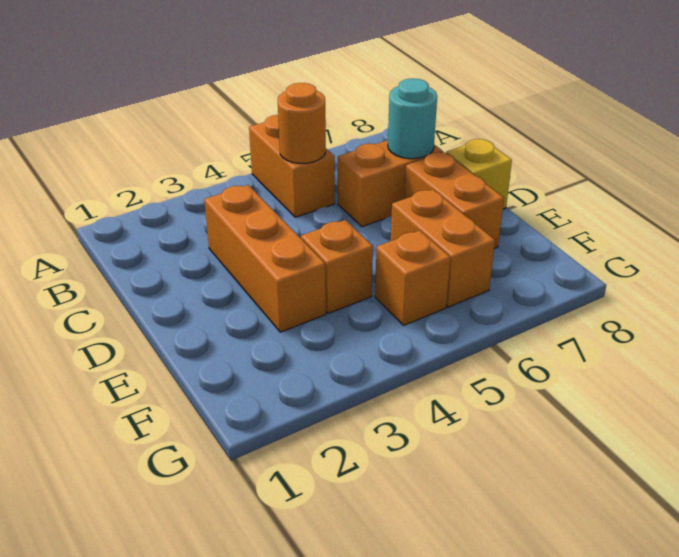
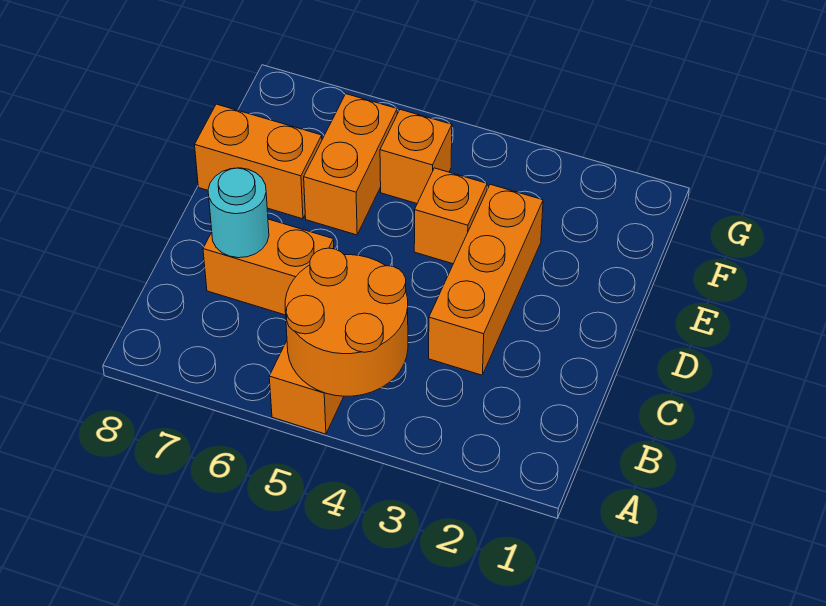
orange 1x1 round brick [278,83,326,164] -> orange 2x2 round brick [285,248,408,396]
orange 1x2 brick [404,152,504,249] -> orange 1x2 brick turned to [195,104,322,219]
yellow 1x1 brick [446,139,512,209] -> none

